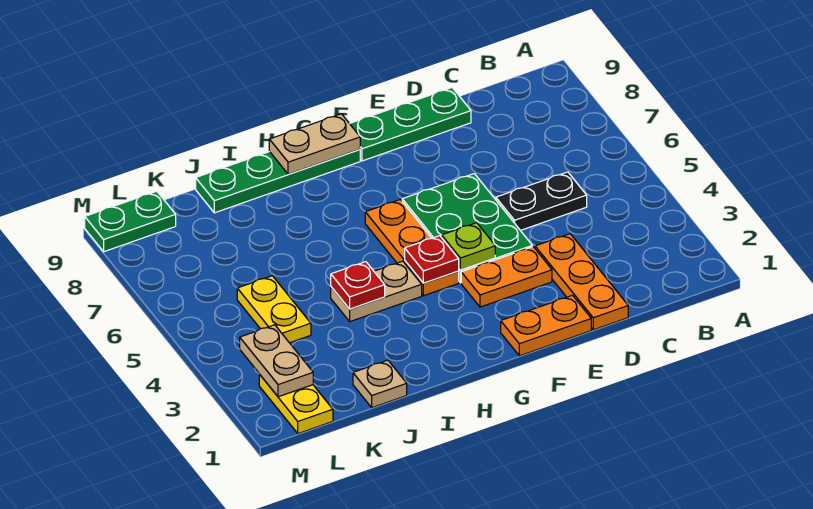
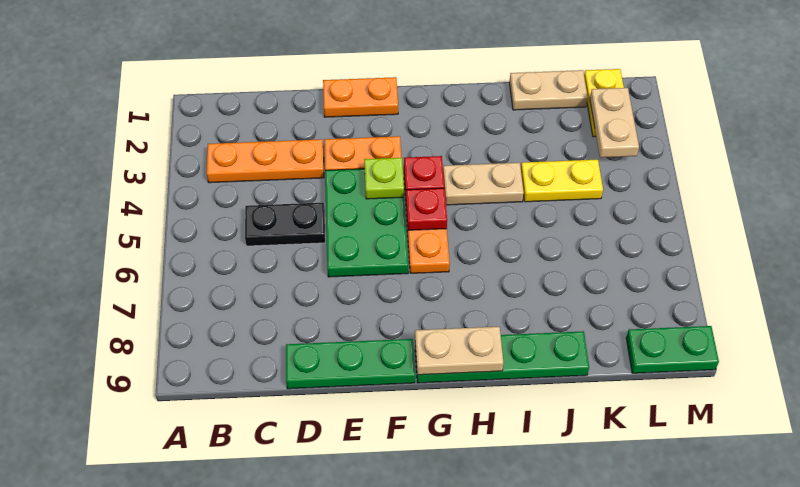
orange 1x3 plate [535,234,628,330] -> orange 1x3 plate turned to [206,139,324,183]
red 1x1 plate [331,262,385,309] -> red 1x1 plate moved to [406,188,447,230]
tan 1x1 plate [353,360,407,408] -> tan 1x2 plate [509,70,588,110]
yellow 1x2 plate [237,276,311,343] -> yellow 1x2 plate turned to [521,160,603,202]

